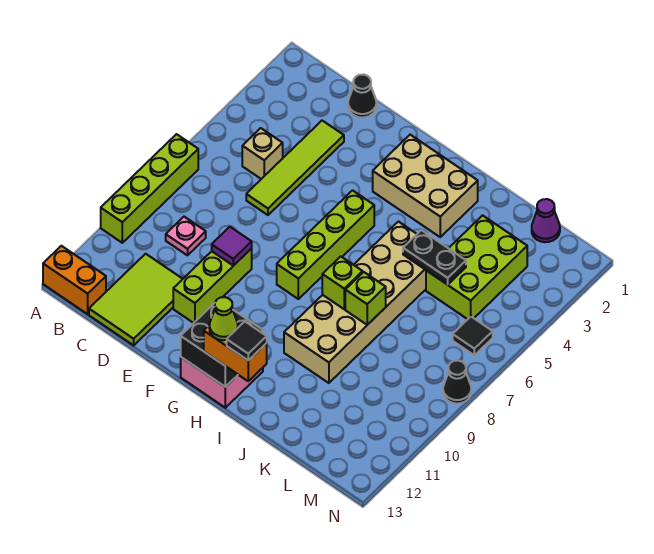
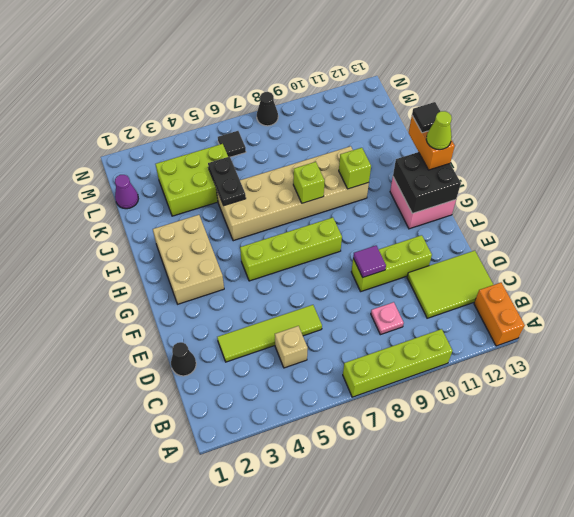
lime 1x1 brick [345,272,386,325] -> lime 1x1 brick moved to [339,148,371,189]

